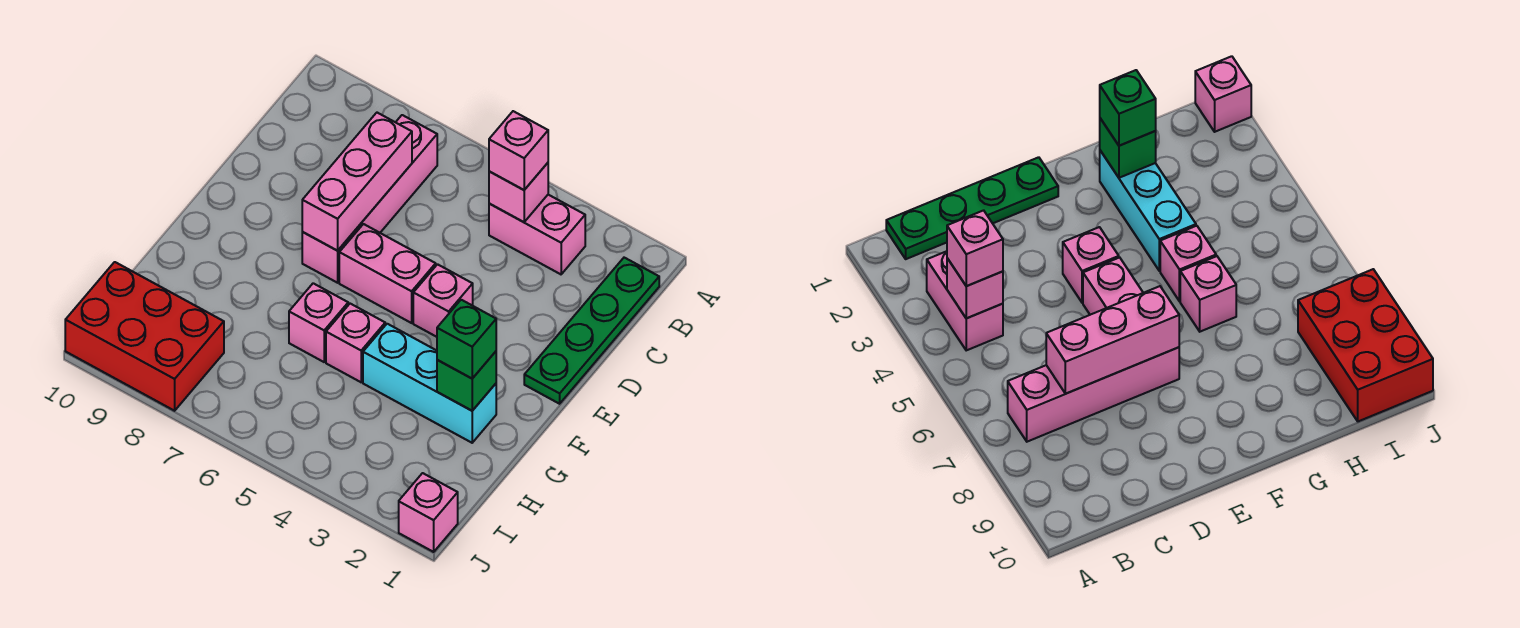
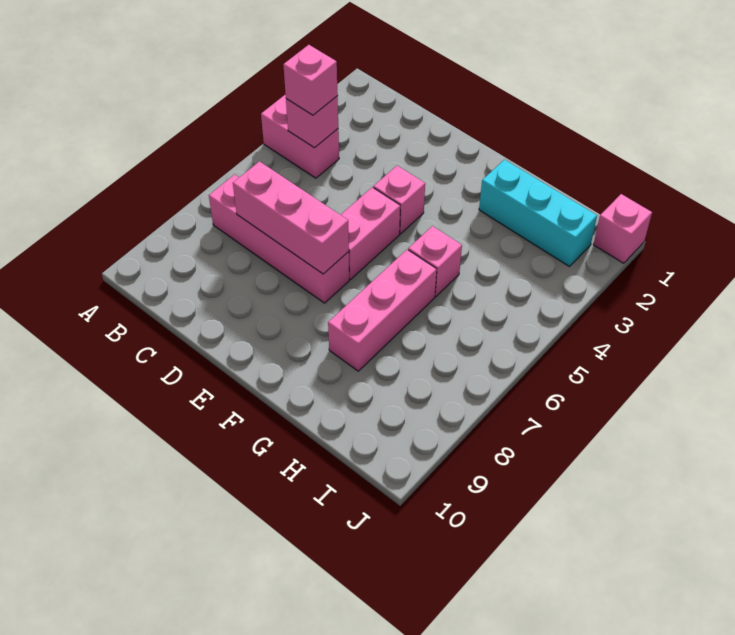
green 1x4 plate [524,258,659,404] -> none
pink 1x2 brick [489,195,585,274] -> pink 1x2 brick turned to [261,95,339,178]
cyan 1x3 brick [363,324,496,443] -> cyan 1x3 brick turned to [479,160,597,267]
green 1x1 brick [437,352,496,411] -> none
green 1x1 brick [437,300,496,378] -> none
pink 1x1 brick [289,283,348,362] -> pink 1x3 brick [328,250,437,371]
red 2x3 brick [65,262,224,411] -> none

